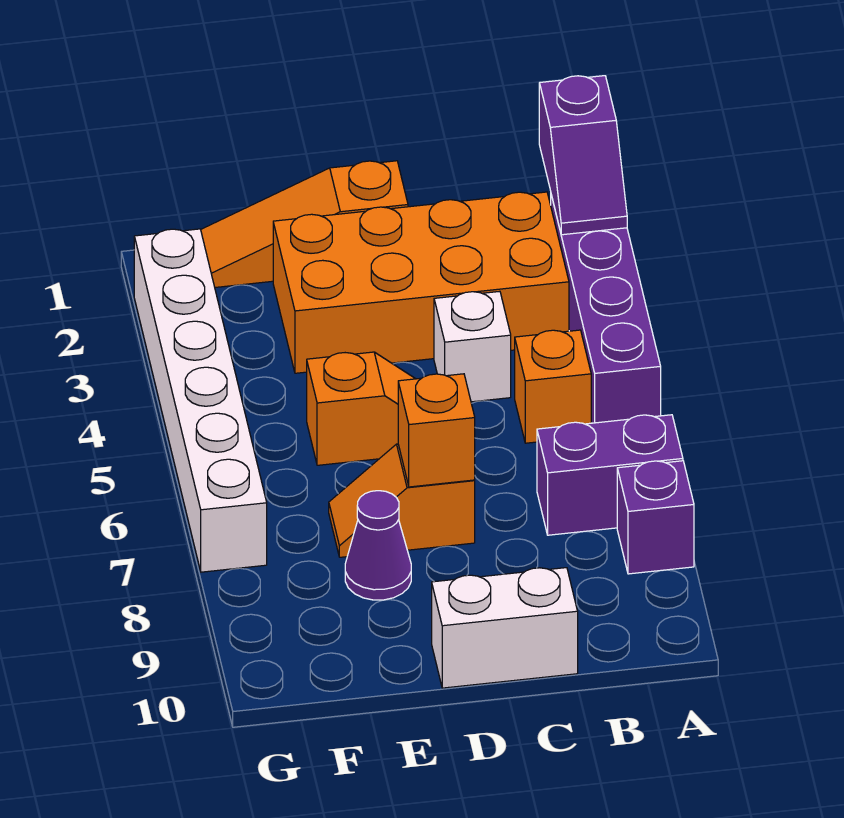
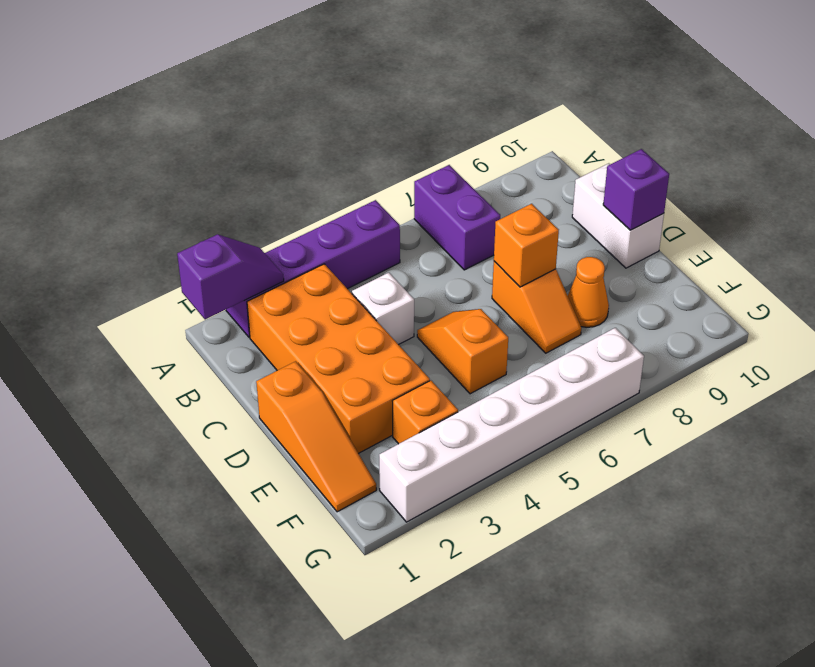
purple 1x1 brick [617,461,694,574] -> purple 1x1 brick moved to [603,149,669,230]
orange 1x1 brick [515,330,591,443] -> orange 1x1 brick moved to [393,380,458,444]
purple 1x1 cone [345,491,411,600] -> orange 1x1 cone [568,257,609,327]

